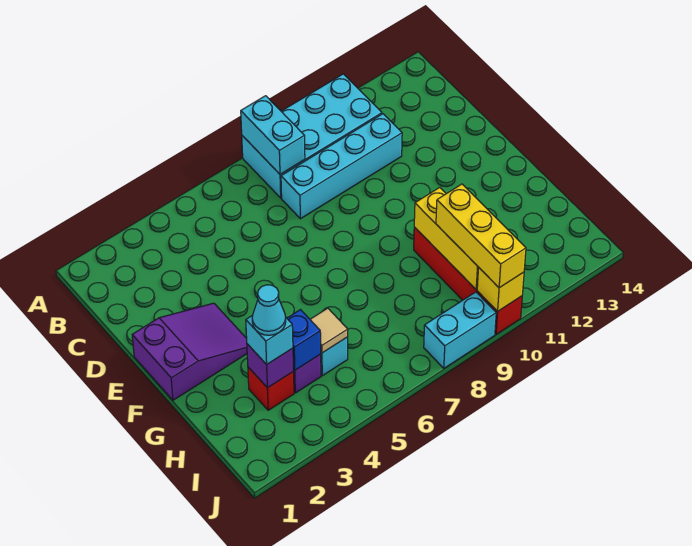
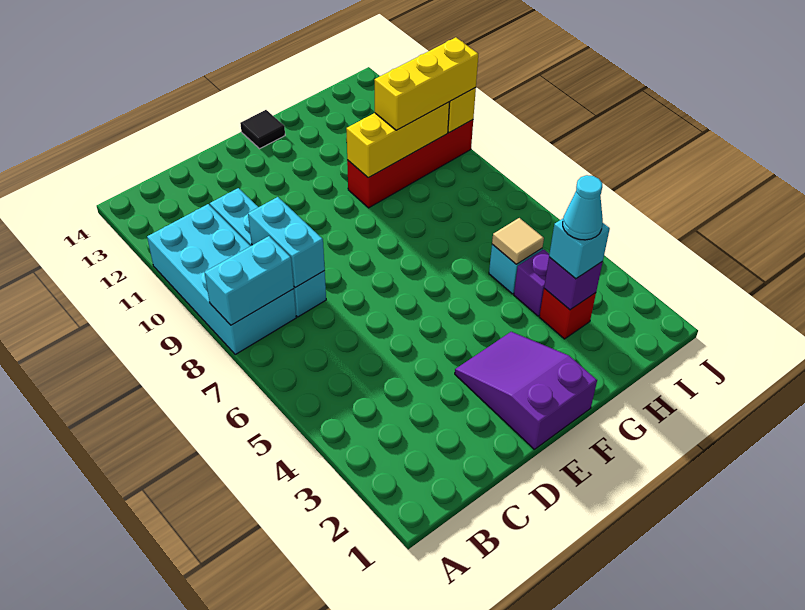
none -> black 1x1 tile [240,110,285,149]
blue 1x1 brick [287,310,321,370] -> none
cyan 1x2 brick [424,292,496,368] -> cyan 1x2 brick moved to [248,197,325,288]

